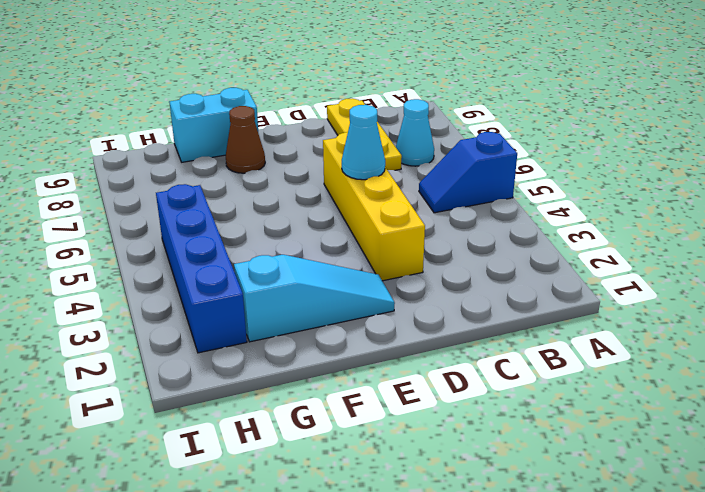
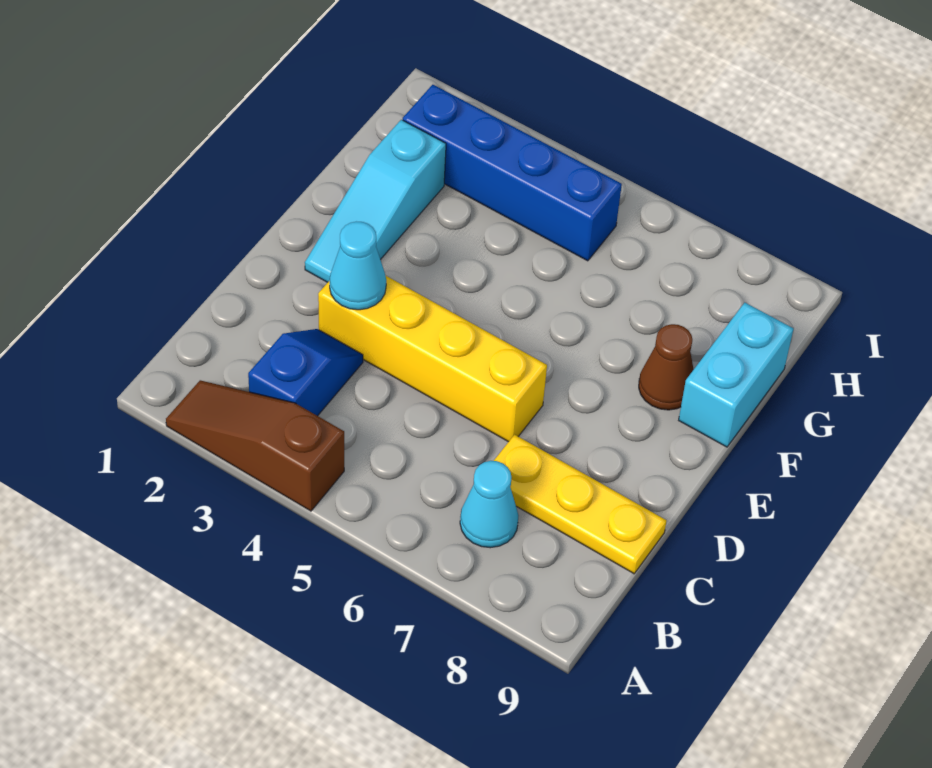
none -> brown 1x3 slope [166,380,344,511]
blue 1x2 slope [419,132,517,213] -> blue 1x2 slope moved to [248,329,363,416]
cyan 1x1 cone [342,105,385,180] -> cyan 1x1 cone moved to [329,222,386,310]

